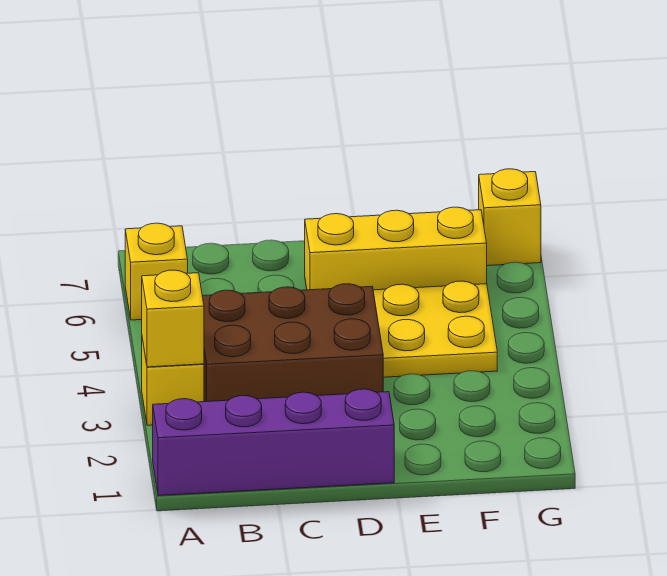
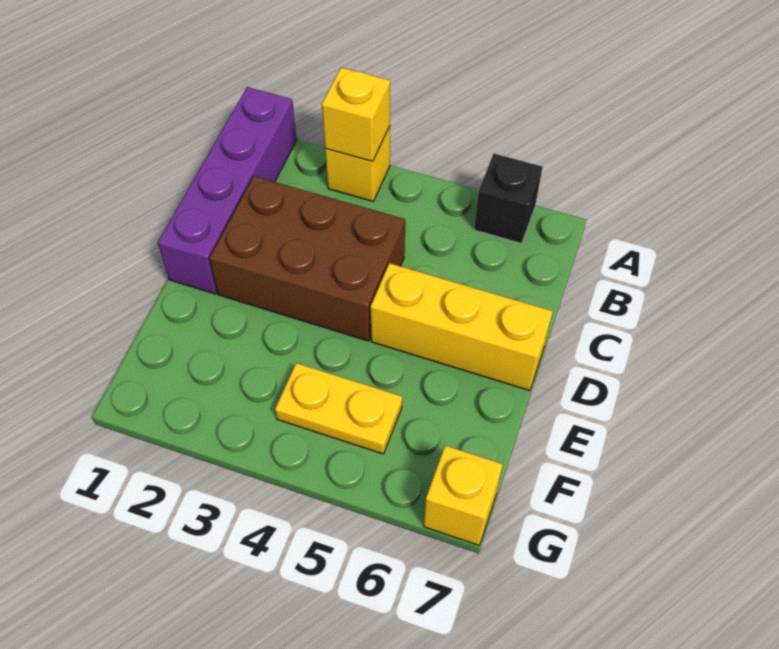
yellow 1x1 brick [125,223,188,320] -> black 1x1 brick [474,154,543,244]
brown 2x3 brick [202,284,383,402] -> brown 2x3 brick turned to [210,176,405,341]
yellow 1x3 brick [305,207,487,290] -> yellow 1x3 brick turned to [370,263,553,391]
yellow 2x2 plate [373,281,497,377] -> yellow 1x2 plate [275,363,402,454]

